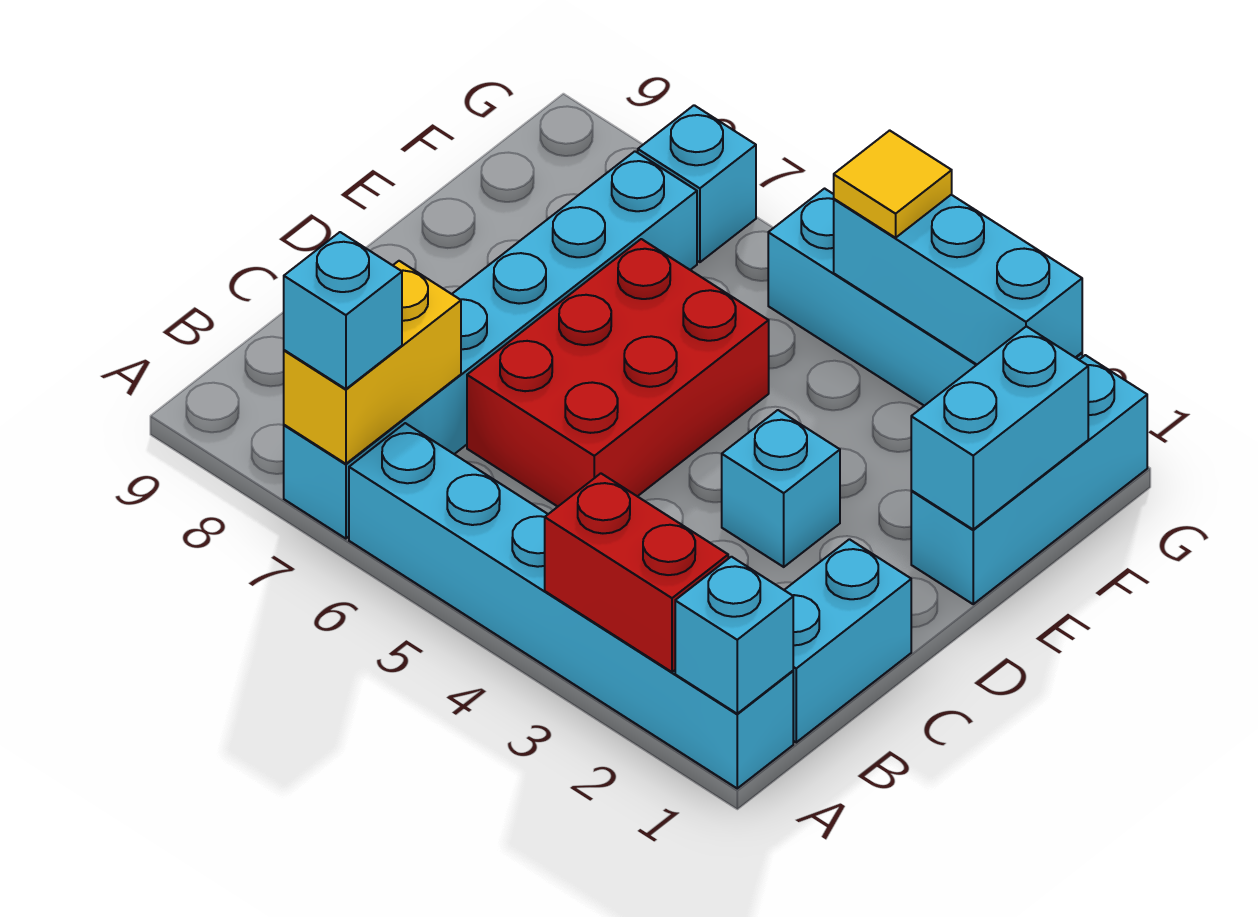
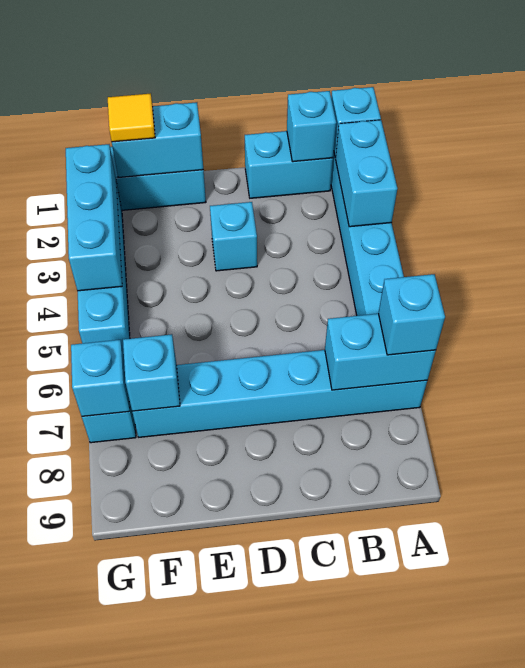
red 1x2 brick [545,473,728,672] -> cyan 1x2 brick [335,120,397,227]
yellow 1x2 brick [284,261,461,464] -> cyan 1x2 brick [325,314,436,390]
none -> cyan 1x1 brick [287,91,336,162]
red 2x3 brick [467,239,769,506] -> none
none -> cyan 1x1 brick [123,334,180,411]
yellow 1x1 tile [834,130,952,238] -> yellow 1x1 tile moved to [108,93,155,142]
none -> cyan 1x1 brick [71,340,130,416]

